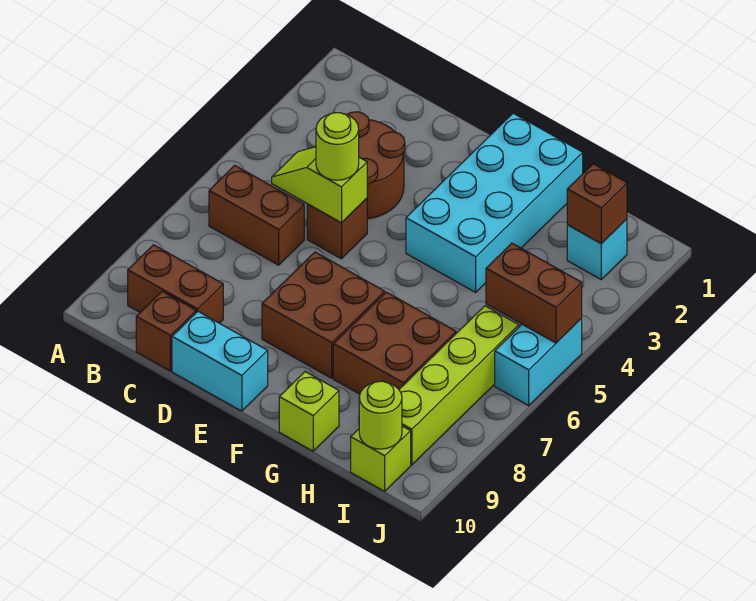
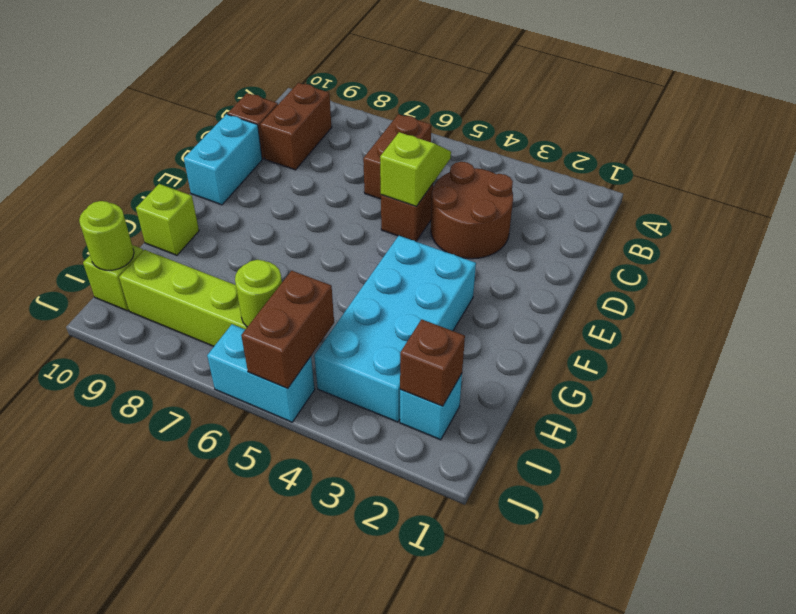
lime 1x1 round brick [316,113,359,180] -> lime 1x1 round brick moved to [235,260,282,327]
brown 2x2 brick [262,252,385,378] -> none
cyan 2x4 brick [406,113,583,292] -> cyan 2x4 brick turned to [314,236,476,422]
brown 2x2 brick [333,292,456,394] -> none

